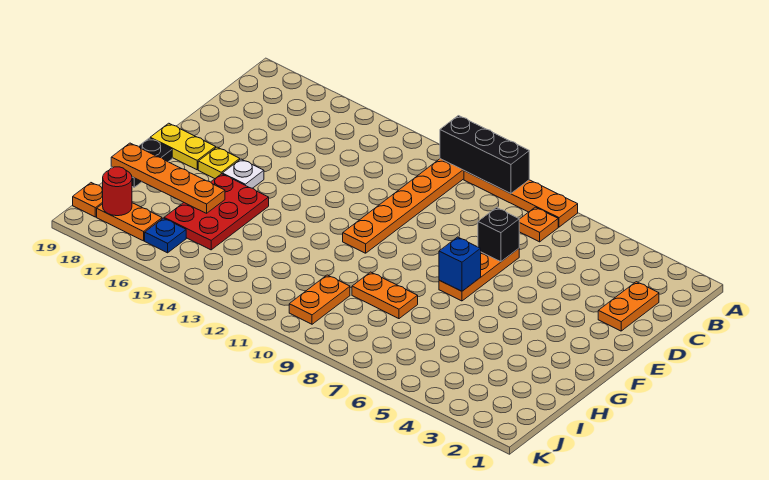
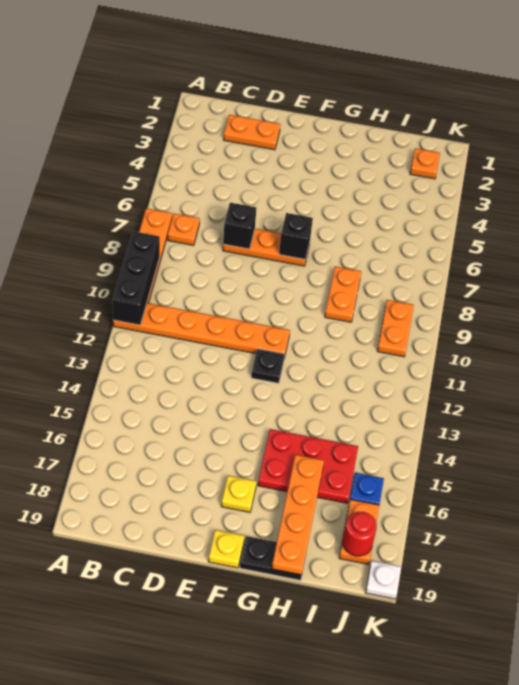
blue 1x1 brick [439,237,481,291] -> black 1x1 brick [279,213,313,260]
none -> black 1x1 plate [251,349,285,383]
white 1x1 plate [222,159,264,188] -> white 1x1 plate moved to [366,561,401,599]
yellow 1x2 plate [150,123,216,170] -> yellow 1x1 plate [208,530,245,568]
orange 1x2 plate [289,275,350,324] -> orange 1x2 plate turned to [377,300,414,357]
orange 1x1 plate [73,183,103,217] -> orange 1x1 plate moved to [410,148,440,179]

